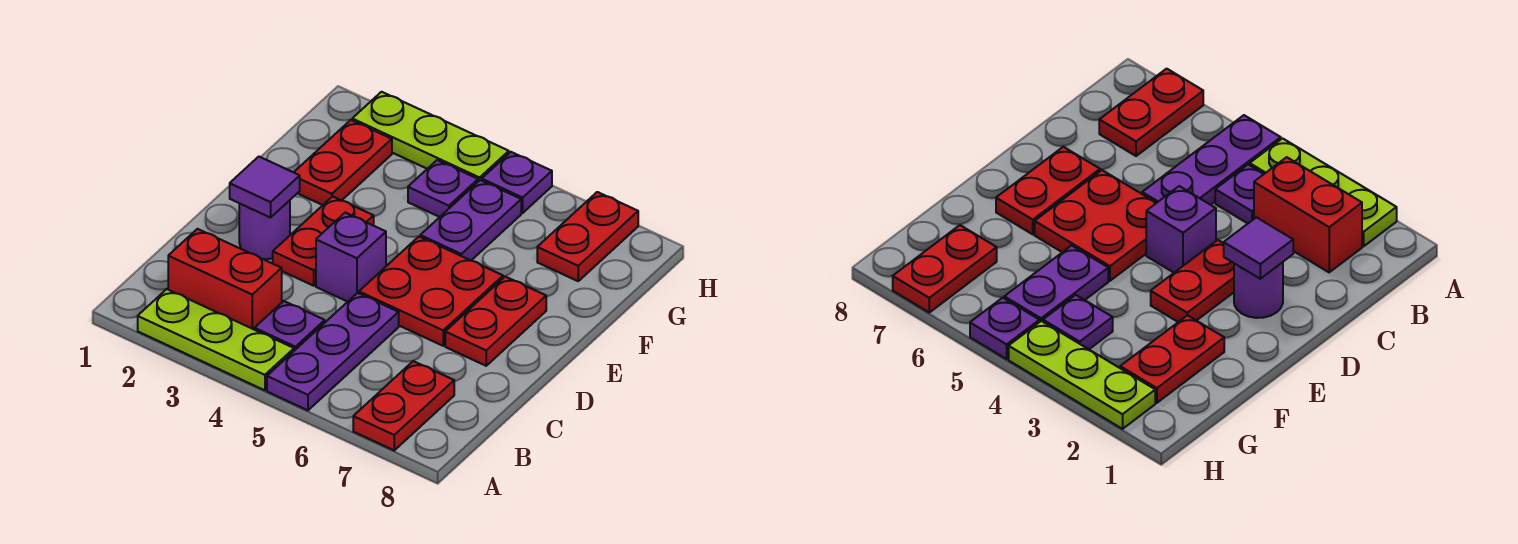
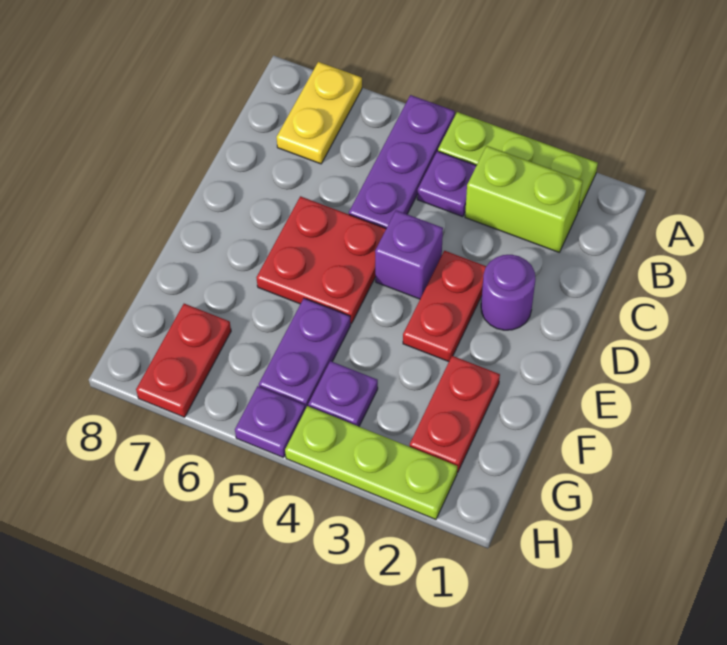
red 1x2 plate [353,361,454,450] -> yellow 1x2 plate [277,62,362,164]
red 1x2 brick [168,229,282,329] -> lime 1x2 brick [465,146,583,252]
purple 1x1 tile [230,157,300,218] -> none
red 1x2 plate [445,277,546,366] -> none

